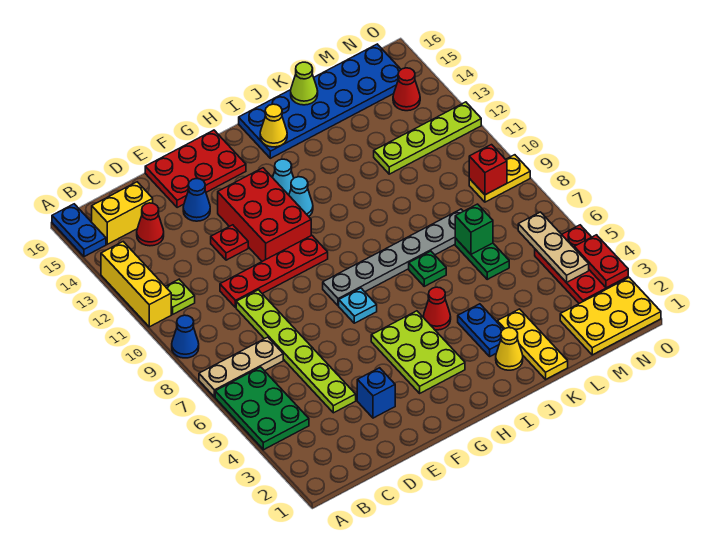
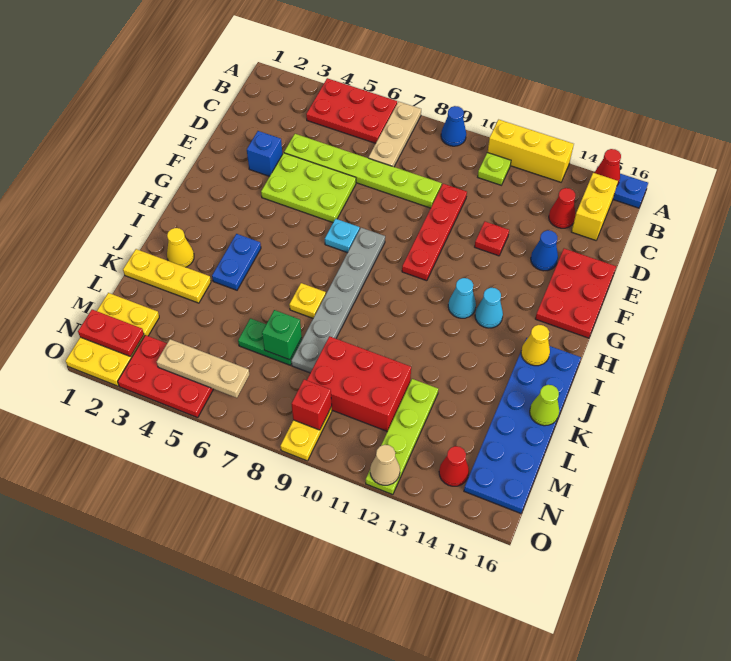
green 2x3 plate [215,367,309,450] -> red 2x3 plate [306,78,397,143]
red 2x3 brick [218,168,311,261] -> red 2x3 brick moved to [307,336,411,431]
lime 2x3 plate [371,311,465,393] -> lime 2x3 plate moved to [261,153,356,223]
red 1x1 cone [423,287,451,330] -> red 1x1 cone moved to [595,149,621,185]
blue 1x2 plate [458,304,504,356] -> blue 1x2 plate turned to [212,234,261,290]
green 1x1 plate [409,251,446,286] -> yellow 1x1 plate [289,283,326,318]
red 1x2 plate [574,235,628,288] -> red 1x2 plate moved to [78,310,144,357]
none -> tan 1x1 cone [370,445,400,485]

